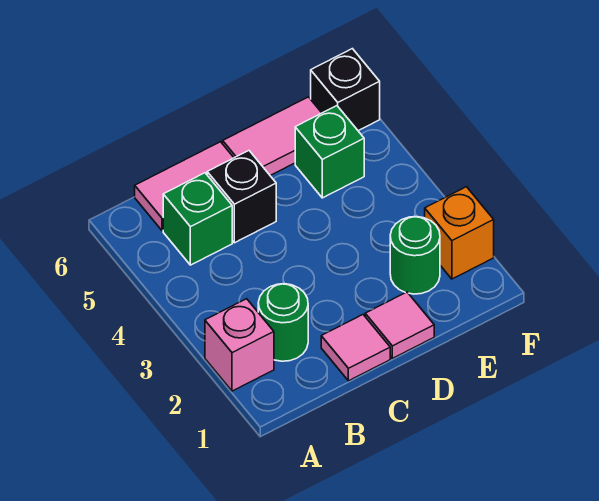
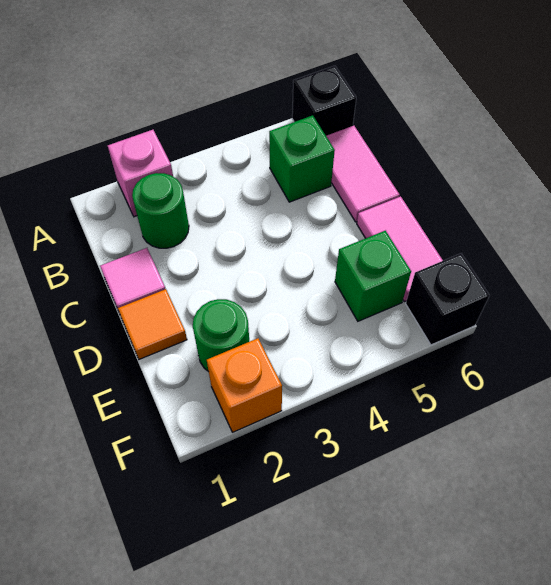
black 1x1 brick [207,151,276,243] -> black 1x1 brick moved to [292,66,356,136]
pink 1x1 tile [365,292,434,358] -> orange 1x1 tile [118,289,187,359]

